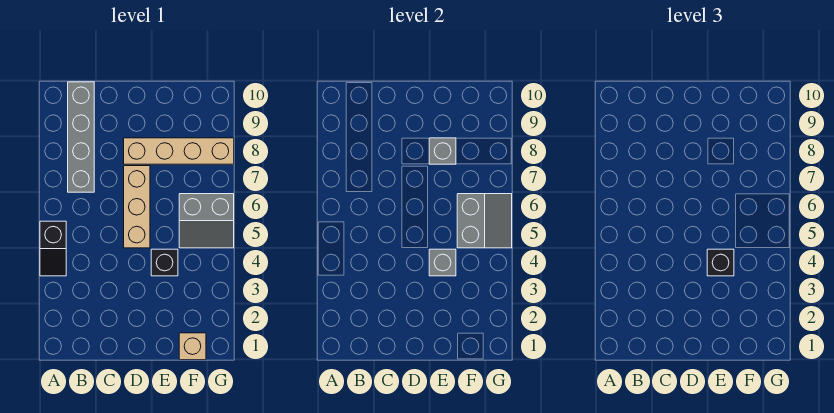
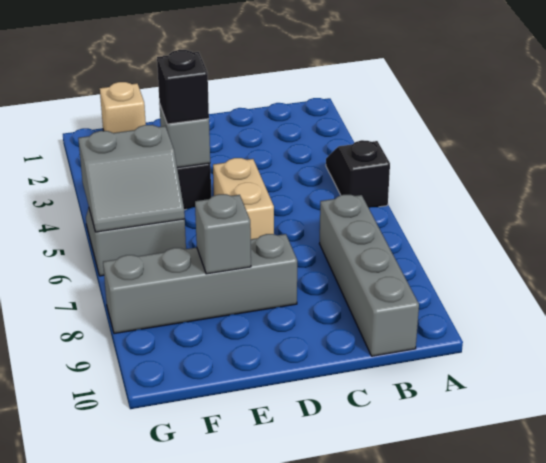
tan 1x3 brick [124,166,150,248] -> tan 1x2 brick [213,158,274,239]
tan 1x4 brick [124,138,234,164] -> grey 1x4 brick [103,234,297,334]
grey 2x2 slope [457,194,512,248] -> grey 2x2 slope turned to [78,125,185,232]

